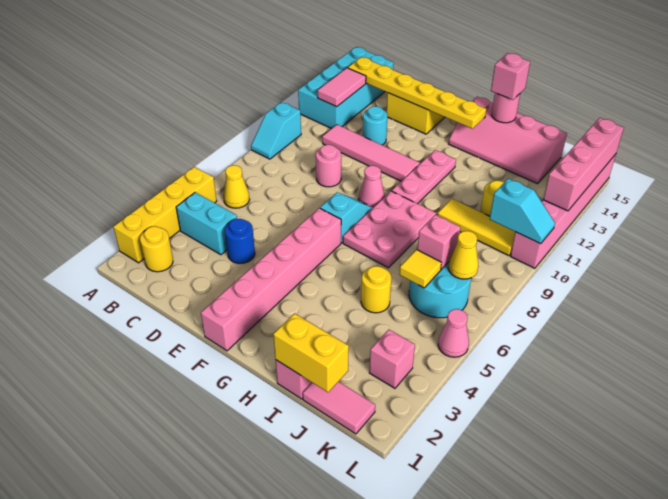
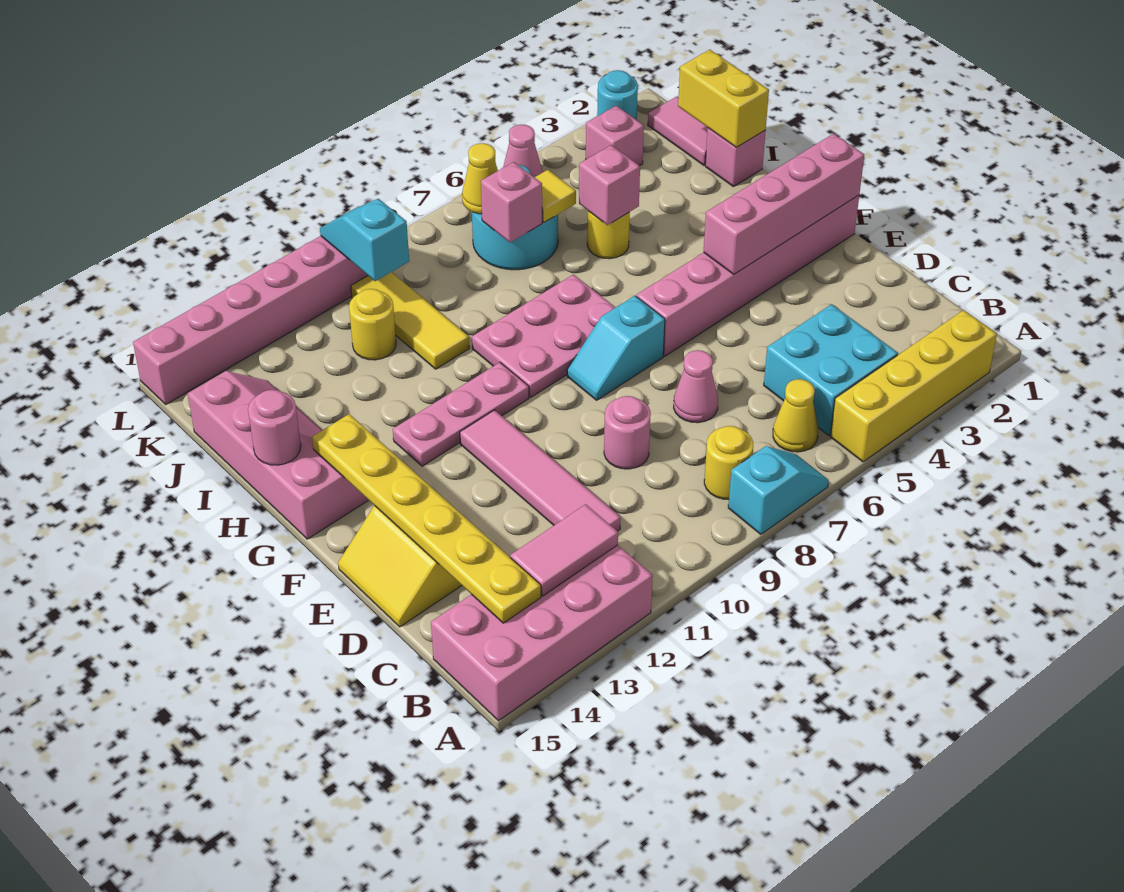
cyan 1x2 slope [251,102,301,159] -> cyan 1x2 slope moved to [728,446,829,534]
cyan 2x4 brick [298,47,393,129] -> pink 2x4 brick [431,545,653,721]
yellow 1x1 round brick [140,226,173,272] -> yellow 1x1 round brick moved to [704,426,753,499]
cyan 1x2 brick [176,192,237,255] -> cyan 2x2 brick [764,304,898,435]
blue 1x1 round brick [225,219,255,263] -> none
cyan 1x1 round brick [363,106,388,145] -> cyan 1x1 round brick moved to [597,70,638,120]
pink 1x1 cone [359,166,385,208] -> pink 1x1 cone moved to [674,350,718,423]
pink 1x1 brick [491,53,530,100] -> pink 1x1 brick moved to [579,145,640,225]
pink 1x4 brick [543,118,624,211] -> pink 1x4 brick moved to [704,134,864,274]

